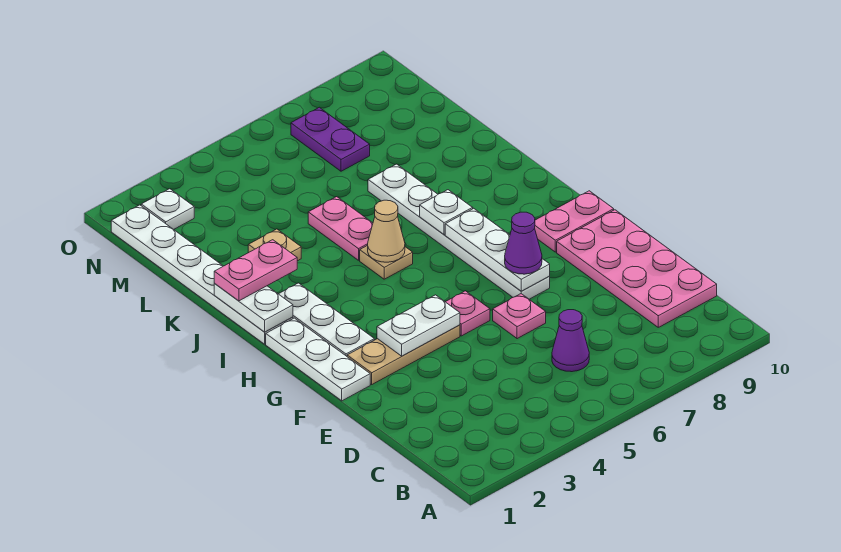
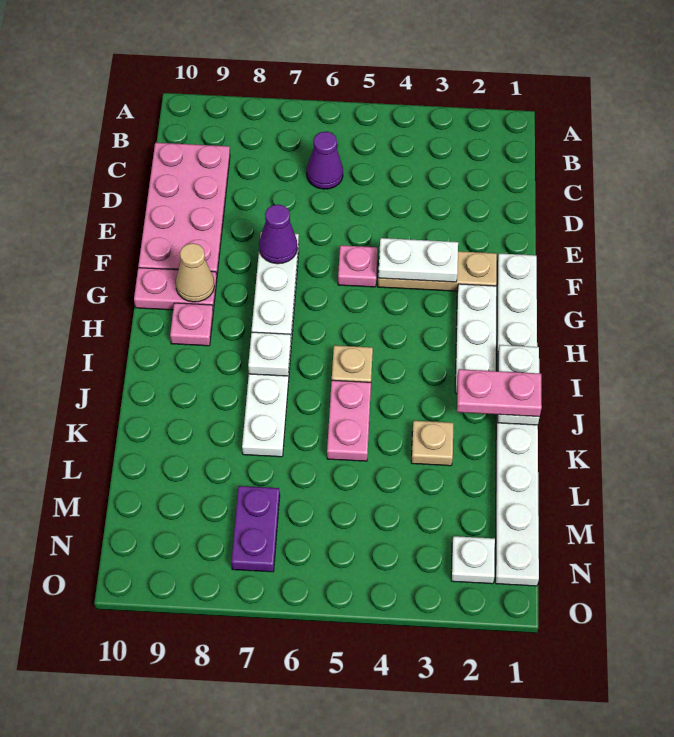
pink 1x1 plate [493,294,546,339] -> pink 1x1 plate moved to [170,303,213,346]
tan 1x1 cone [368,200,405,262] -> tan 1x1 cone moved to [176,243,214,302]

